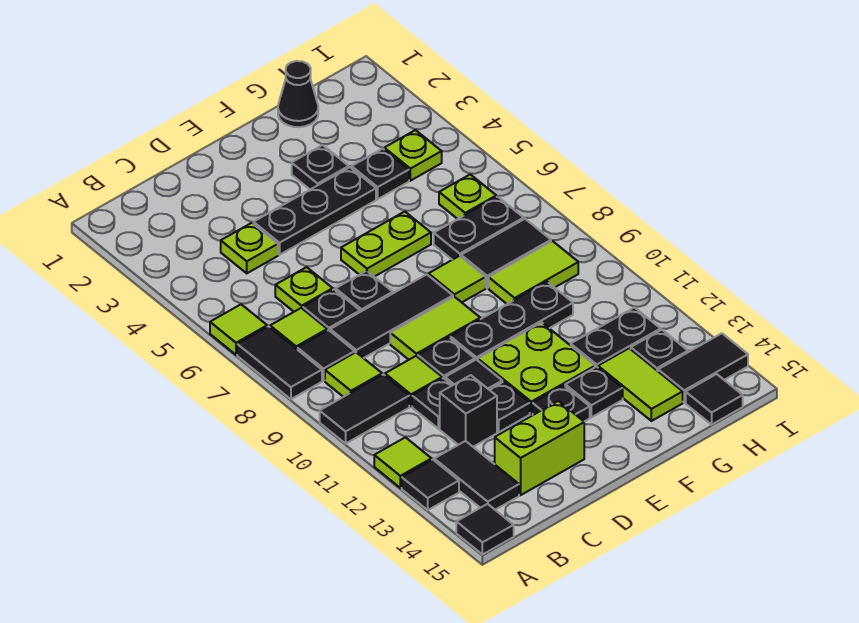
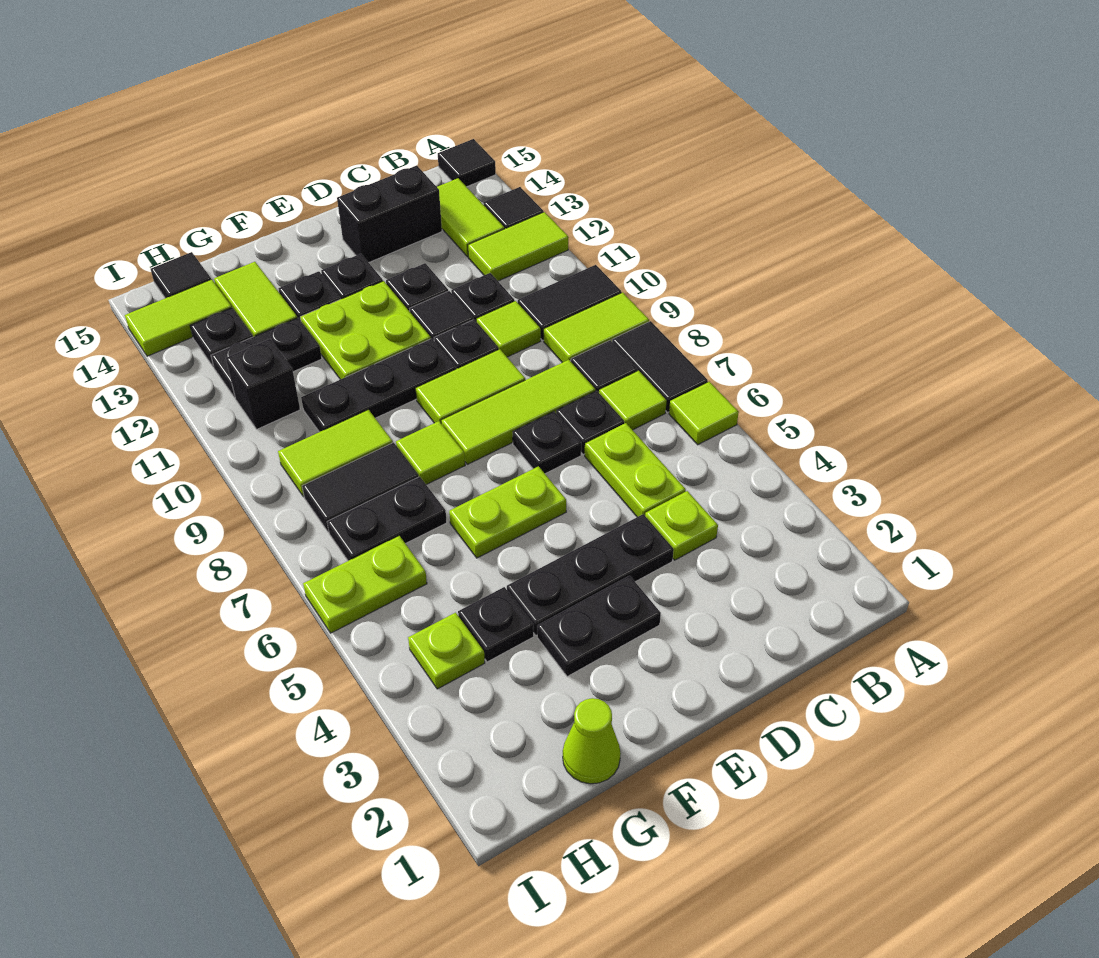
lime 1x1 tile [374,437,432,488] -> lime 1x2 tile [468,212,569,281]
lime 1x1 tile [325,352,382,397] -> lime 1x2 tile [544,292,649,363]
black 1x2 tile [434,441,519,510] -> lime 1x2 tile [437,178,504,257]
lime 1x1 plate [275,267,333,312] -> lime 1x2 plate [585,423,686,517]
black 1x3 tile [330,275,453,358] -> lime 1x3 tile [441,360,596,464]
black 1x1 brick [440,375,497,447] -> black 1x1 brick moved to [226,339,300,429]
lime 1x2 brick [495,401,584,495] -> black 1x2 brick [337,165,442,262]
black 1x1 plate [292,145,349,189] -> black 1x2 plate [537,576,661,676]
black 1x1 cone [278,61,318,127] -> lime 1x1 cone [563,698,621,784]
lime 1x1 plate [439,174,496,219] -> lime 1x2 plate [303,536,427,633]
black 1x2 tile [658,333,748,402] -> lime 1x2 tile [125,279,232,356]

